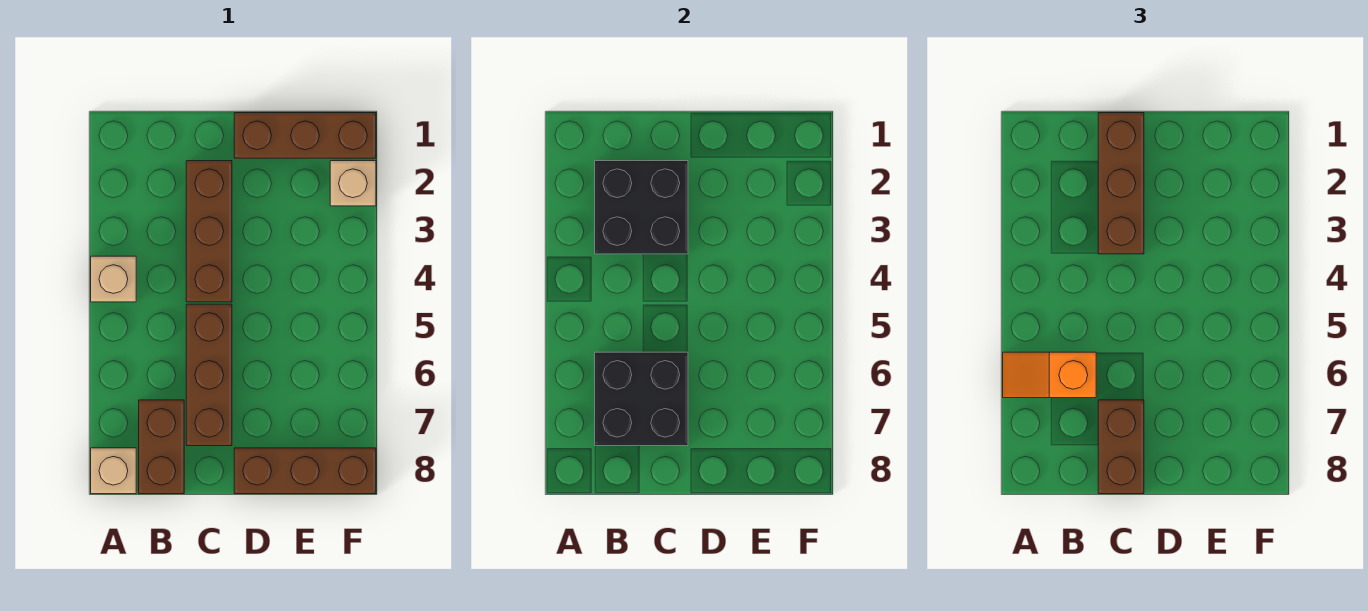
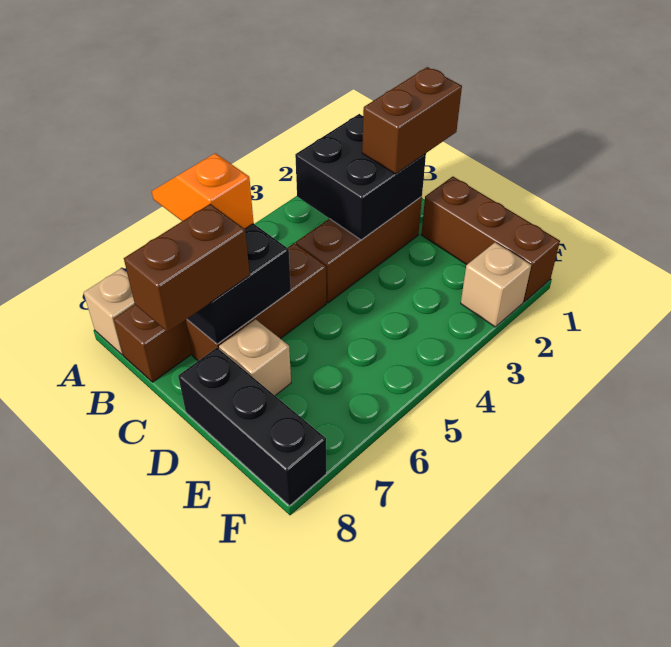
tan 1x1 brick [91,256,136,302] -> tan 1x1 brick moved to [219,319,291,395]
brown 1x3 brick [1098,113,1144,254] -> brown 1x2 brick [362,67,462,174]
brown 1x3 brick [234,448,376,494] -> black 1x3 brick [178,348,326,506]

